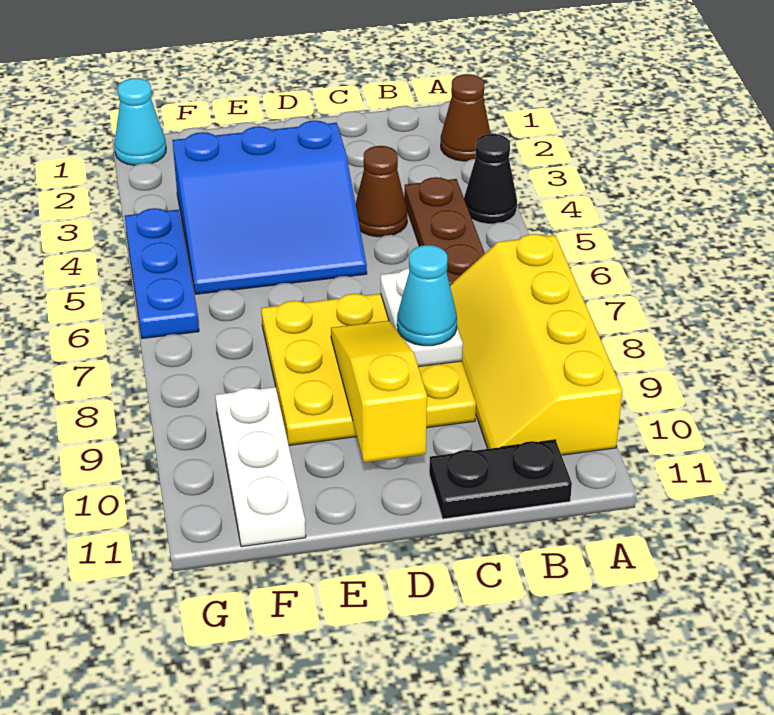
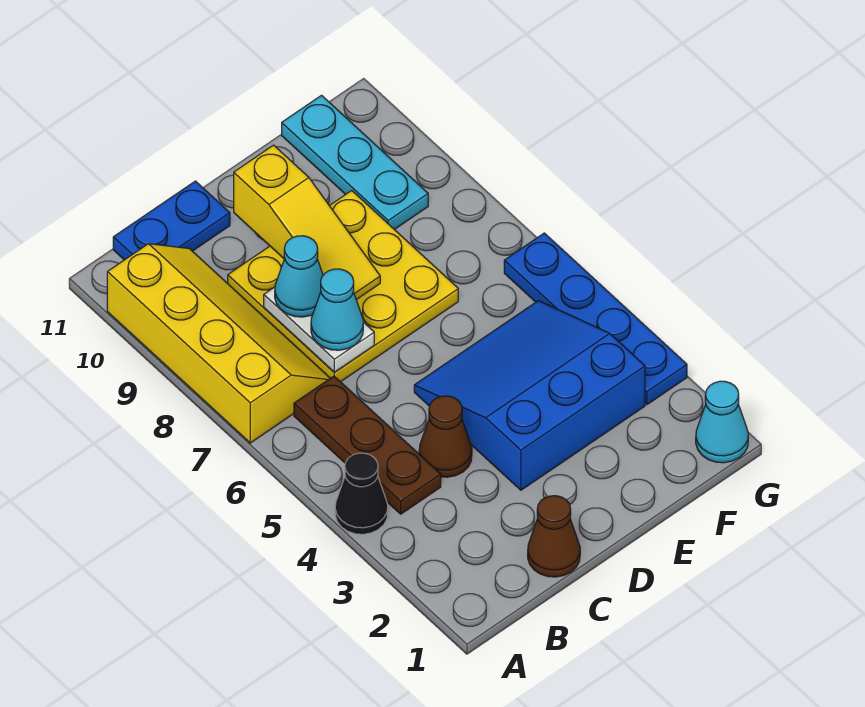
brown 1x1 cone [441,74,491,161] -> brown 1x1 cone moved to [528,496,580,577]
black 1x2 plate [429,440,572,519] -> blue 1x2 plate [113,181,230,260]
none -> cyan 1x1 cone [311,269,363,350]
white 1x3 plate [215,387,306,547] -> cyan 1x3 plate [282,95,428,230]
blue 1x3 plate [125,208,199,339] -> blue 1x4 plate [504,233,687,404]

